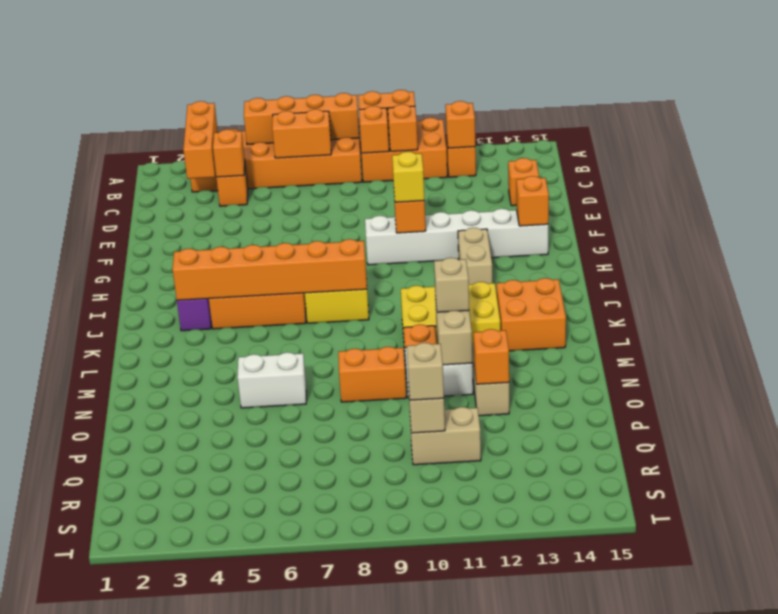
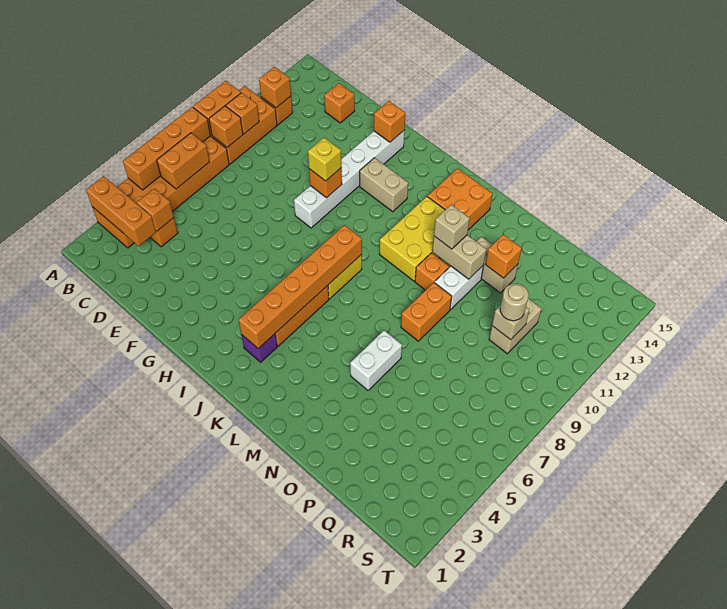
tan 1x1 brick [407,343,444,400] -> tan 1x1 round brick [500,284,529,321]

